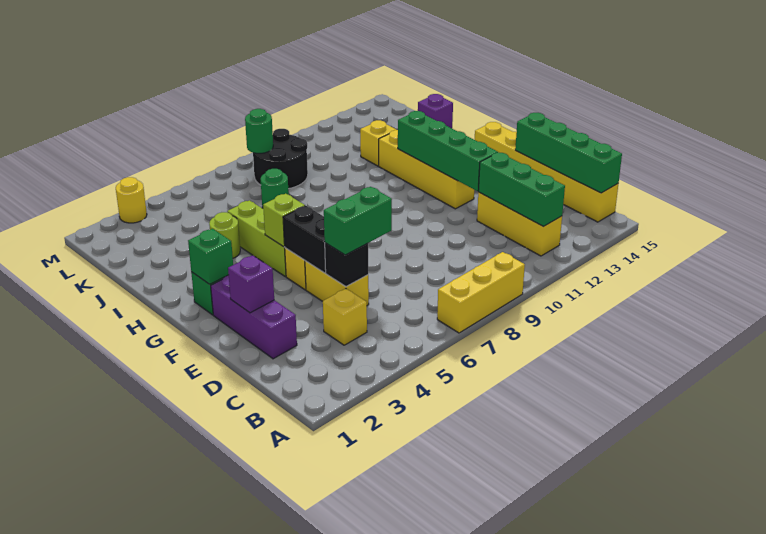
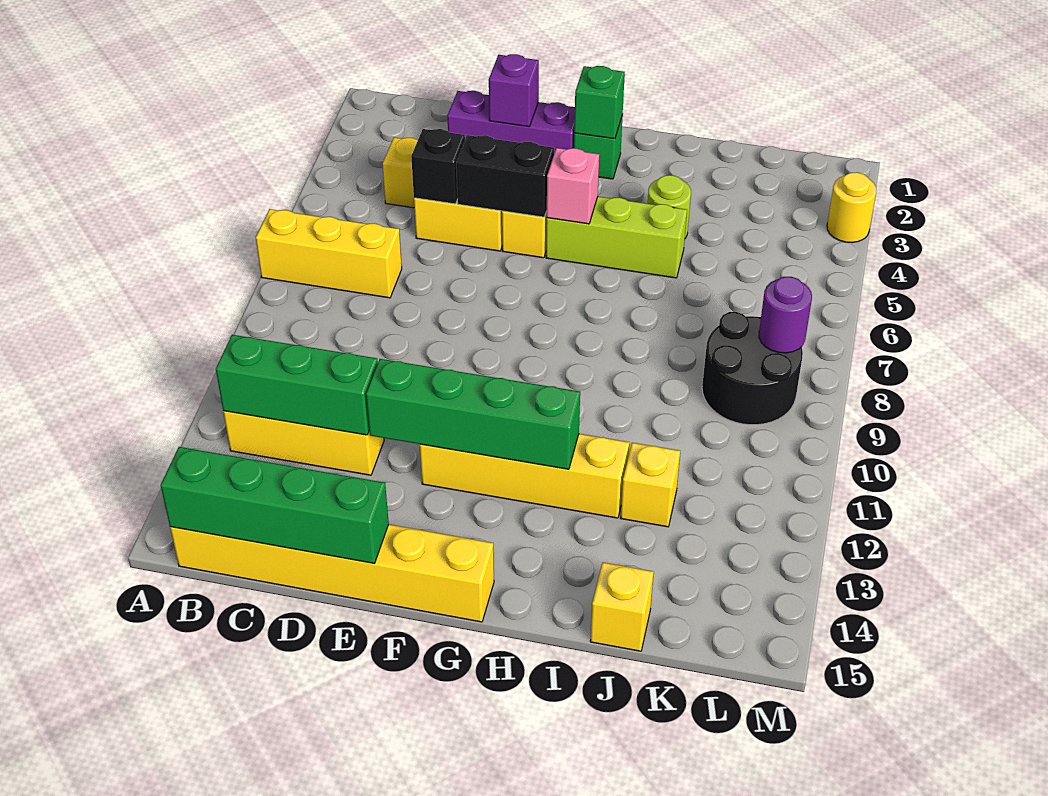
yellow 1x3 brick [437,252,525,333] -> yellow 1x3 brick turned to [256,209,402,298]
green 1x2 brick [324,187,392,255] -> none
lime 1x1 brick [263,194,305,247] -> pink 1x1 brick [546,148,599,224]
green 1x1 round brick [261,169,289,208] -> none
purple 1x1 brick [418,94,453,128] -> yellow 1x1 brick [590,562,654,651]
green 1x1 round brick [245,109,273,153] -> purple 1x1 round brick [759,277,812,353]

